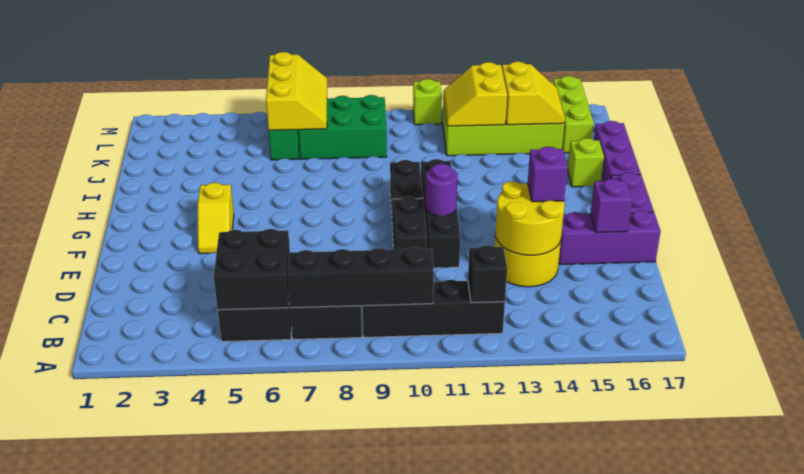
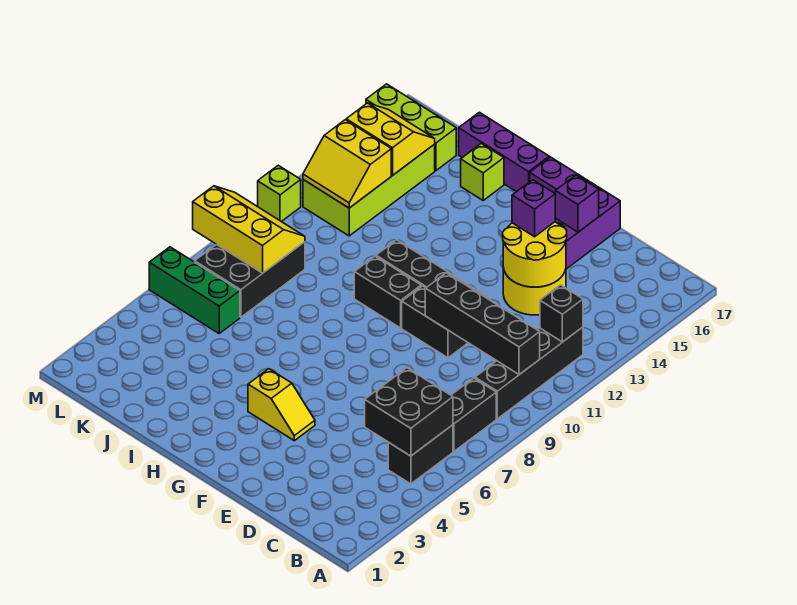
black 1x4 brick [288,247,434,308] -> black 1x4 brick turned to [425,273,540,375]
purple 1x1 round brick [426,164,458,216] -> none
yellow 2x3 slope [266,52,327,130] -> yellow 2x3 slope moved to [193,186,305,273]
green 2x3 brick [298,95,387,159] -> black 2x3 brick [195,242,305,317]

